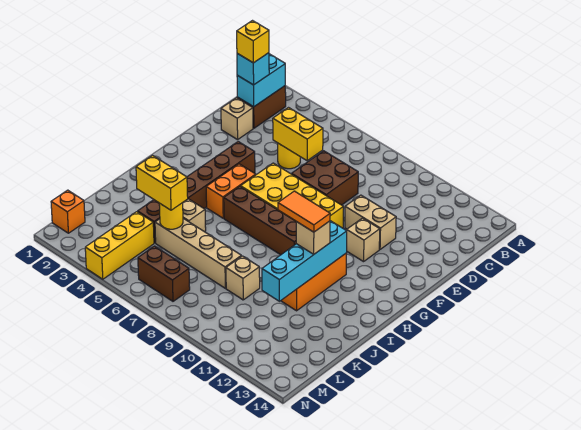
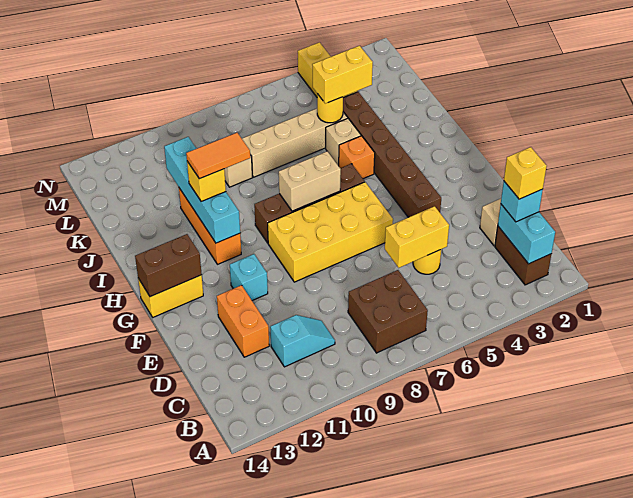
none -> cyan 1x2 slope [270,315,335,367]
brown 2x2 brick [292,151,358,205] -> brown 2x2 brick moved to [348,270,428,353]
tan 1x2 brick [345,195,396,249] -> tan 1x2 brick moved to [279,151,341,211]
tan 1x1 brick [347,218,380,262] -> cyan 1x1 brick [230,254,268,301]
orange 1x2 brick [206,164,256,218] -> orange 1x2 brick moved to [217,285,269,357]
none -> yellow 1x2 brick [138,275,203,317]
tan 1x1 brick [296,221,330,254] -> yellow 1x1 brick [187,161,226,202]
orange 1x1 brick [51,190,85,233] -> orange 1x1 brick moved to [339,136,375,179]
brown 1x2 brick [138,246,190,301] -> brown 1x2 brick moved to [135,234,202,297]

